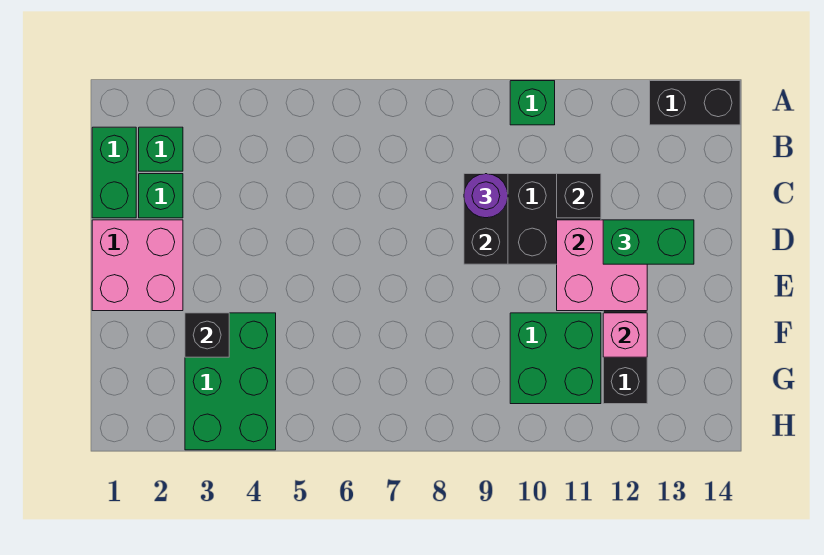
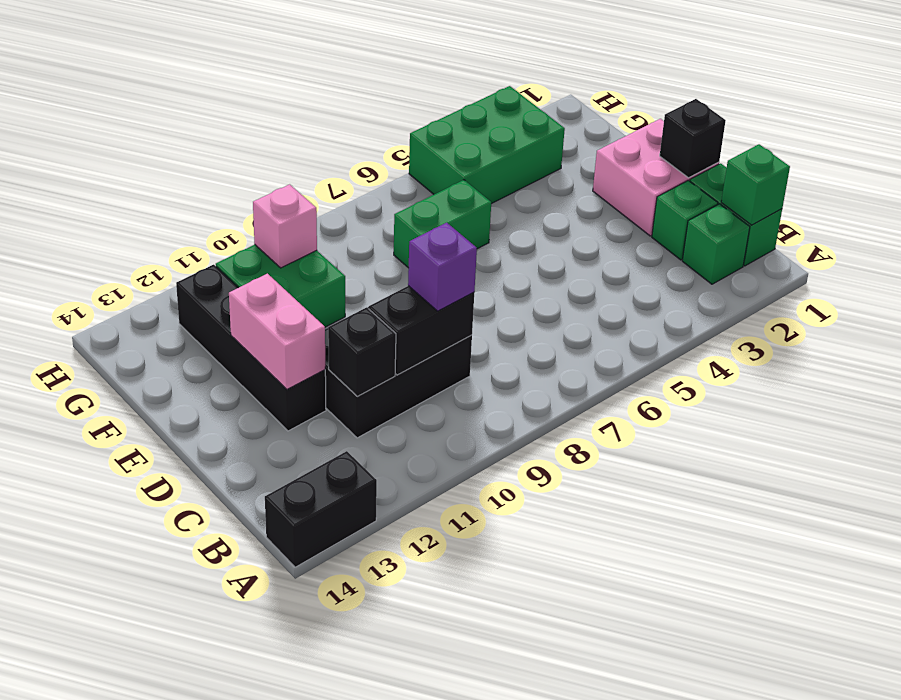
green 1x1 brick [510,81,555,125] -> green 1x1 brick moved to [721,144,790,225]
black 1x2 brick [464,174,508,264] -> black 1x2 brick turned to [369,286,474,375]
purple 1x1 round brick [464,174,508,218] -> purple 1x1 brick [408,223,477,311]
pink 2x2 brick [557,220,647,311] -> pink 1x2 brick [229,274,325,390]
green 1x2 brick [603,220,694,264] -> green 1x2 brick moved to [394,180,491,268]
green 2x3 brick [185,313,276,450] -> green 2x3 brick turned to [409,86,565,204]
black 1x1 brick [185,313,229,357] -> black 1x1 brick moved to [660,99,726,178]
pink 1x1 brick [603,313,647,357] -> pink 1x1 brick moved to [253,184,317,268]

